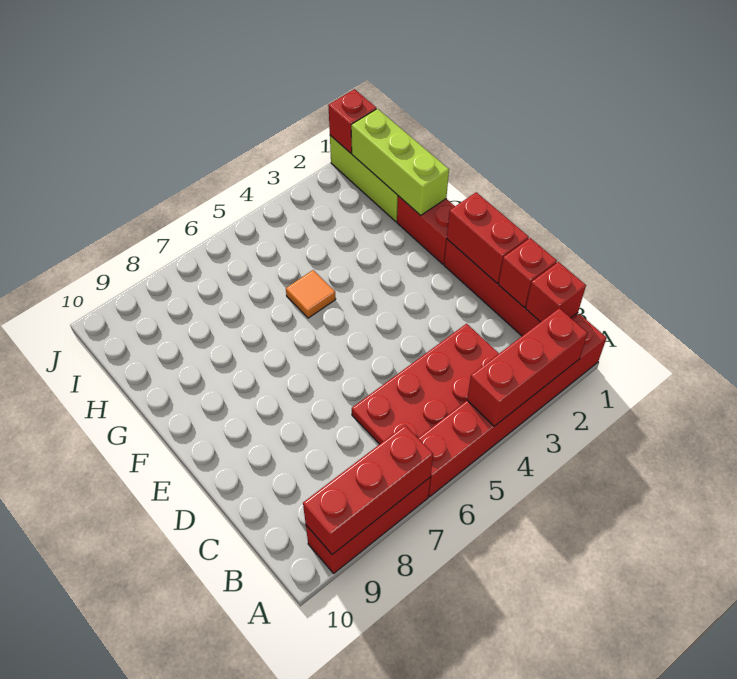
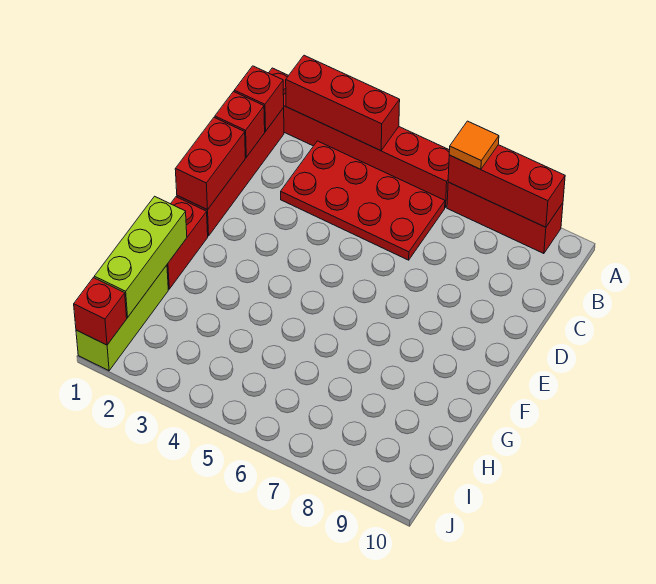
orange 1x1 tile [286,270,336,318] -> orange 1x1 tile moved to [449,121,499,169]

